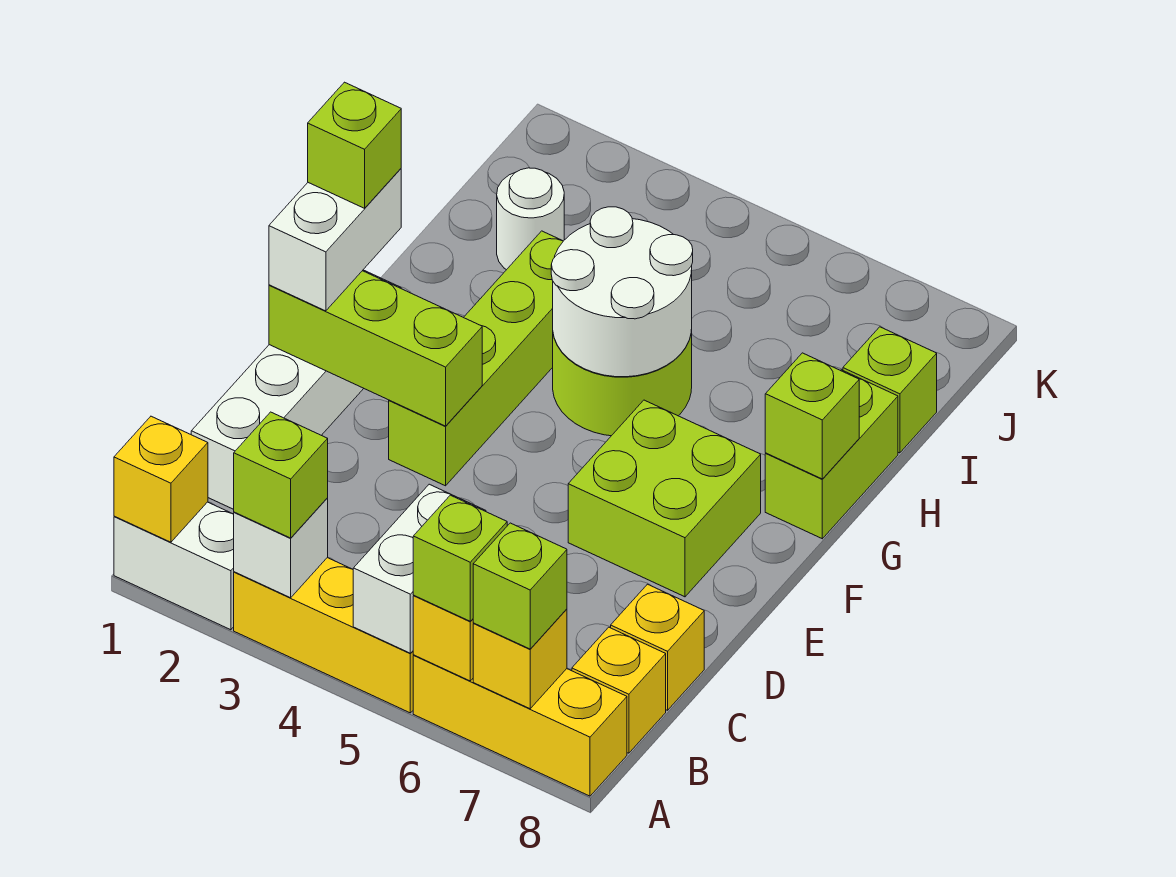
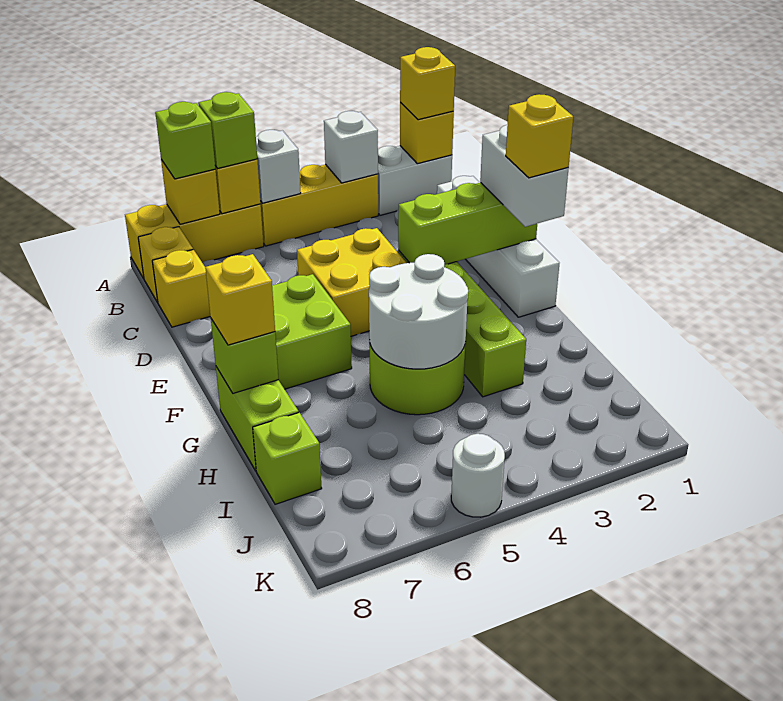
none -> yellow 1x1 brick [400,47,455,120]
lime 1x1 brick [234,412,328,538] -> none
white 1x2 brick [353,484,486,653] -> white 1x1 brick [256,130,301,203]
none -> yellow 2x2 brick [297,228,406,336]
lime 1x1 brick [308,82,401,208] -> yellow 1x1 brick [506,94,573,178]
none -> yellow 1x1 brick [205,254,275,345]
white 1x1 round brick [497,168,564,270] -> white 1x1 round brick moved to [451,434,505,517]

